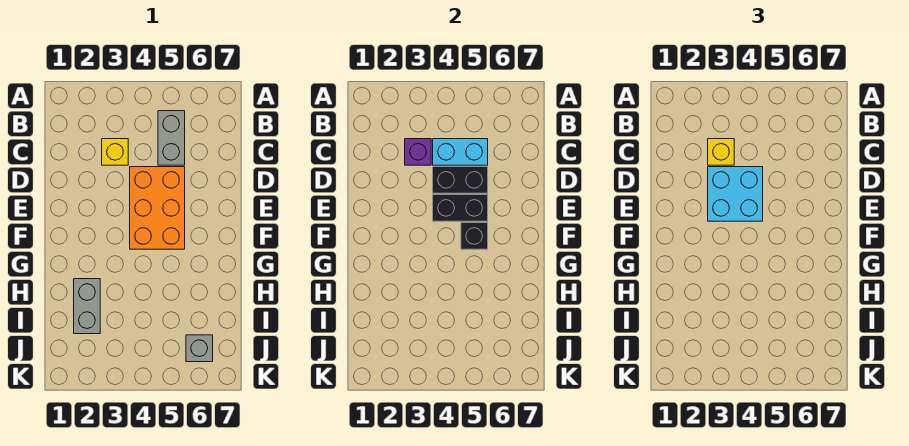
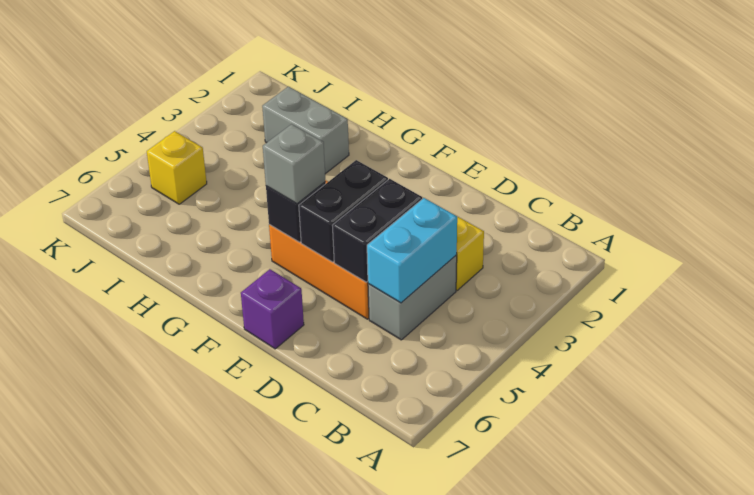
grey 1x2 brick [158,111,185,165] -> grey 1x2 brick turned to [368,255,457,340]
purple 1x1 brick [405,139,431,165] -> purple 1x1 brick moved to [241,269,304,349]
yellow 1x1 brick [708,139,734,165] -> yellow 1x1 brick moved to [147,131,207,204]
cyan 2x2 brick [708,167,763,221] -> none
grey 1x1 brick [186,335,213,362] -> grey 1x1 brick moved to [263,124,325,204]

